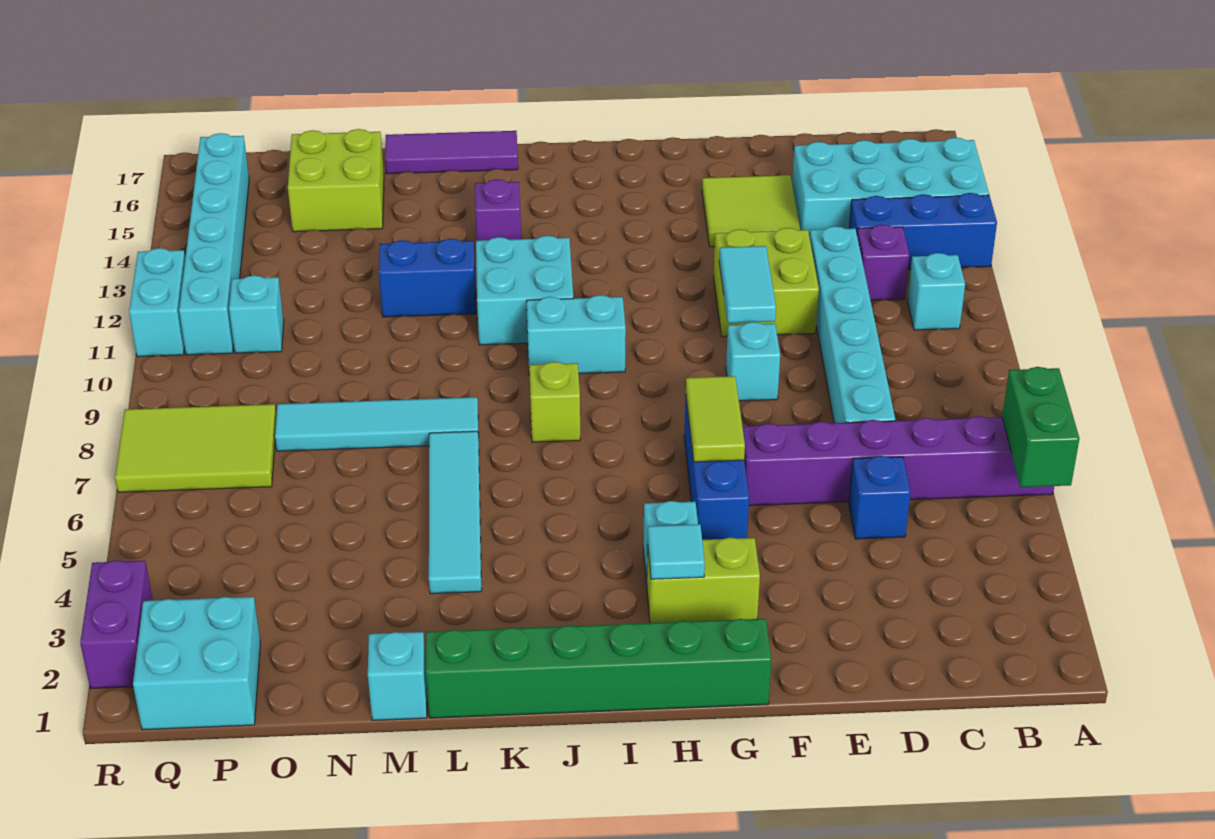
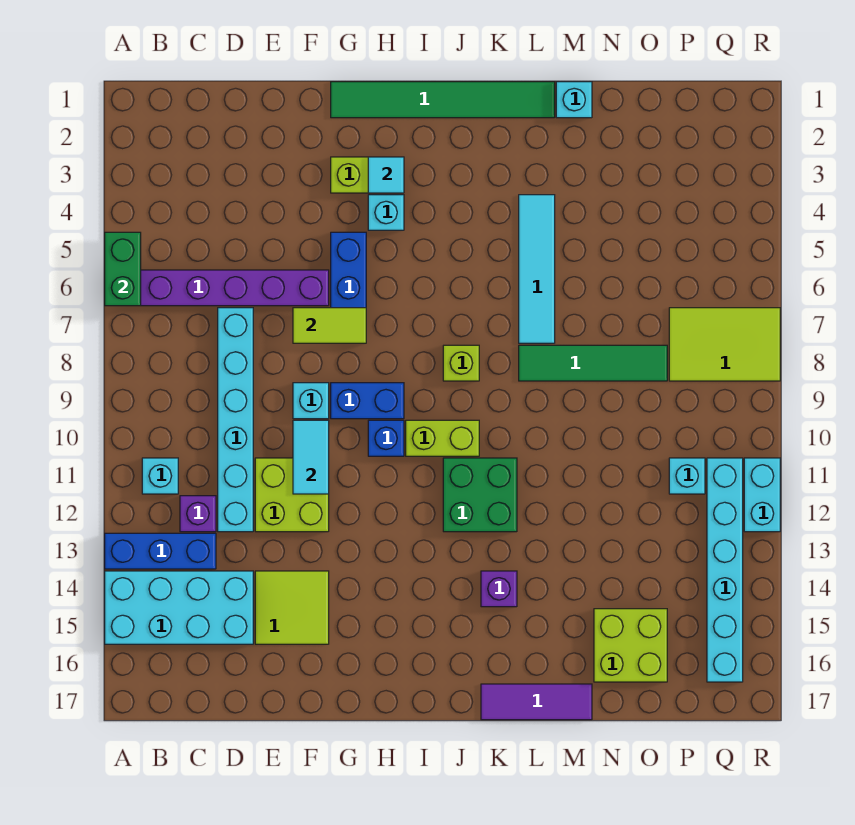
blue 1x1 brick [849,456,911,539] -> blue 1x1 brick moved to [368,420,404,456]
green 1x6 brick [426,619,771,718] -> green 1x6 tile [331,82,555,118]
lime 1x2 tile [686,376,745,462] -> lime 1x2 tile turned to [293,308,366,343]
cyan 1x2 brick [527,295,626,375] -> lime 1x2 brick [406,420,479,456]
cyan 2x2 brick [476,236,573,345] -> green 2x2 brick [443,458,517,532]
cyan 1x4 tile [275,397,479,451] -> green 1x4 tile [519,345,667,381]
blue 1x2 brick [379,239,476,317] -> blue 1x2 brick moved to [331,383,404,419]
cyan 2x2 brick [133,597,260,730] -> none
purple 1x2 brick [80,560,153,689] -> none

